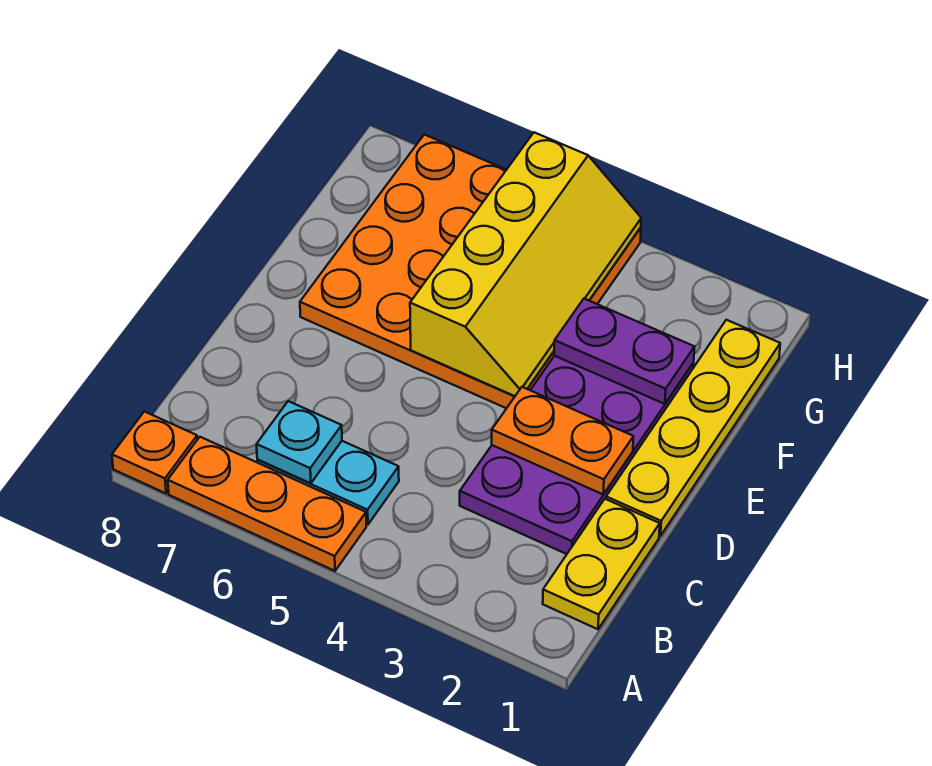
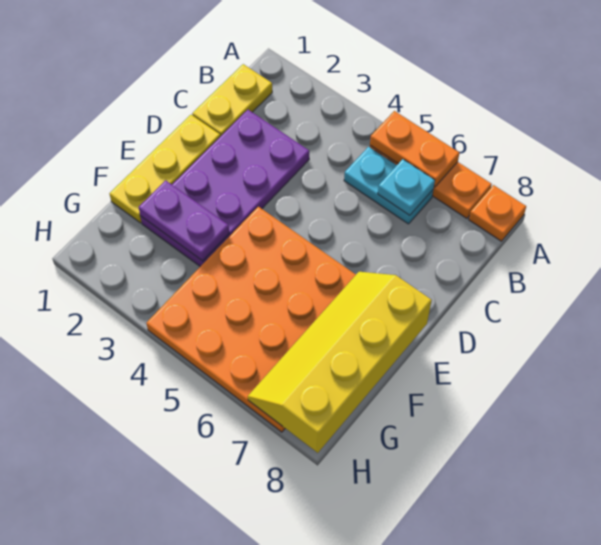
yellow 1x4 plate [606,320,780,536] -> yellow 1x3 plate [110,115,220,223]
orange 1x2 plate [492,387,634,494] -> orange 1x2 plate moved to [370,111,459,187]
yellow 2x4 slope [410,132,641,396] -> yellow 2x4 slope moved to [248,272,432,453]

